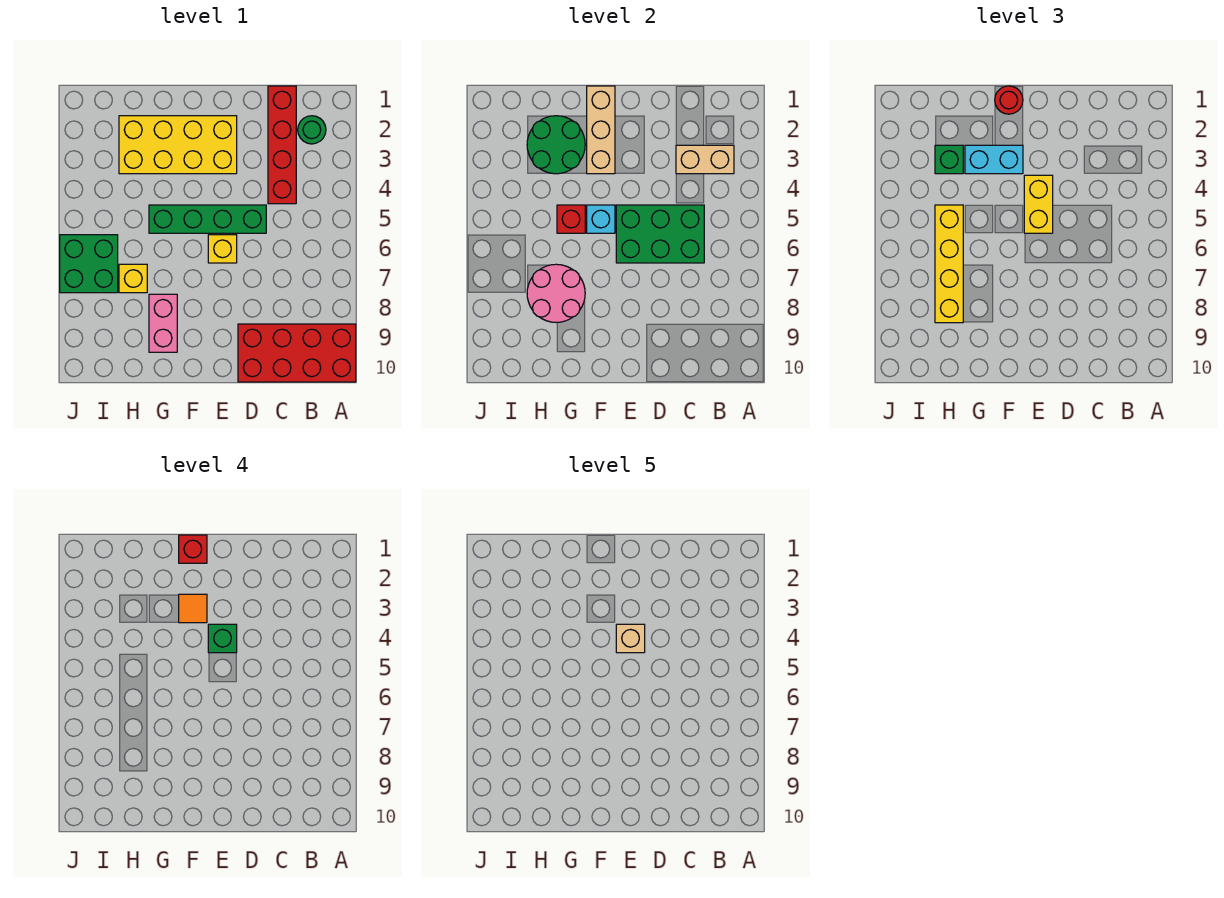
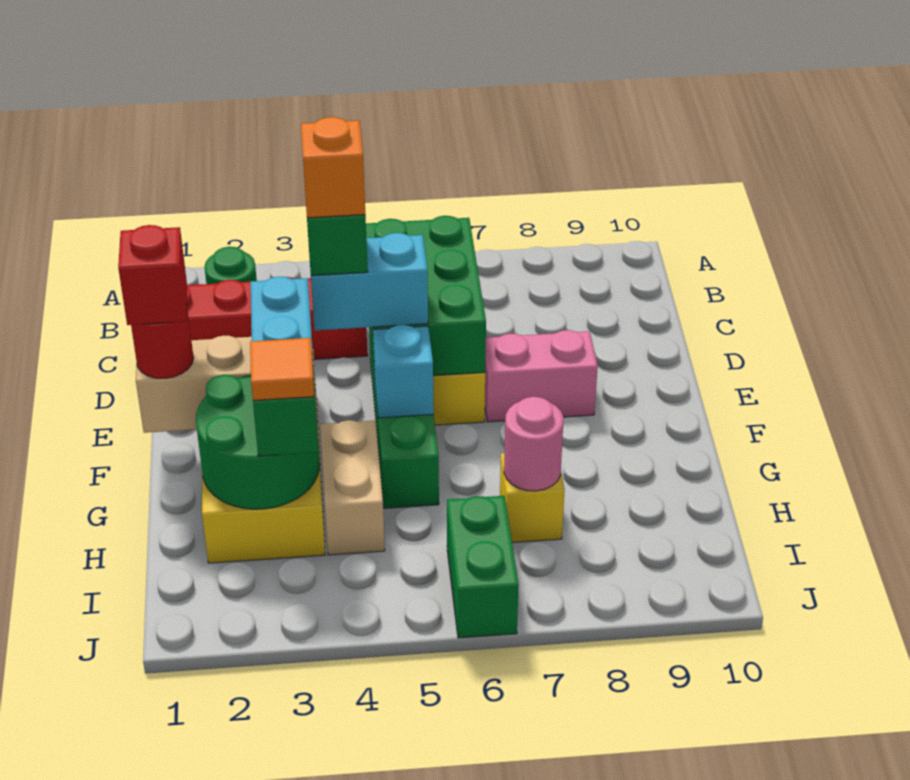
red 2x4 brick [238,324,356,382] -> none
tan 1x2 brick [676,145,734,174] -> tan 1x2 brick moved to [320,420,385,555]
yellow 1x2 brick [1024,175,1053,233] -> cyan 1x2 brick [311,233,428,330]
tan 1x1 brick [616,624,645,653] -> orange 1x1 brick [301,117,365,218]
orange 1x1 tile [179,594,207,623] -> orange 1x1 tile moved to [250,338,314,401]
red 1x1 brick [557,205,585,233] -> none
pink 2x2 round brick [527,264,585,322] -> pink 1x1 round brick [504,397,564,491]
pink 1x2 brick [149,294,177,352] -> pink 1x2 brick moved to [485,330,598,422]
yellow 1x4 brick [935,205,963,323] -> none
green 2x2 brick [60,235,118,293] -> green 1x2 brick [447,496,519,638]

